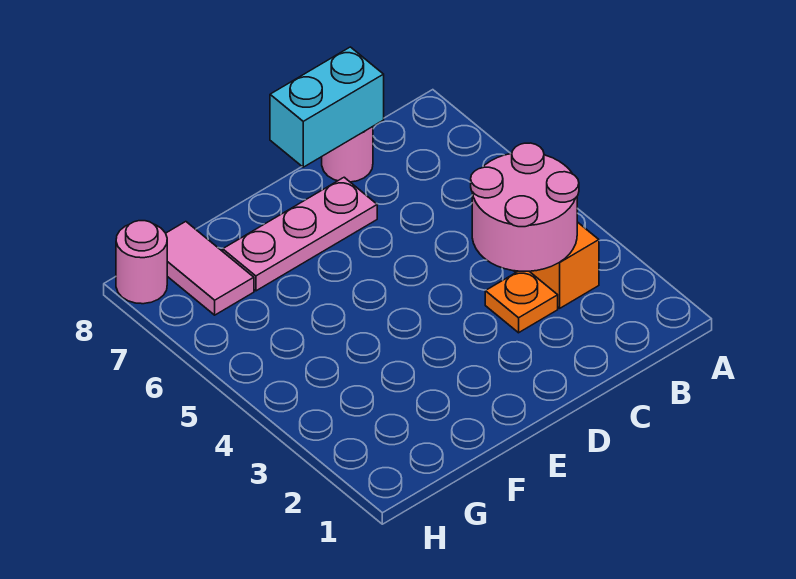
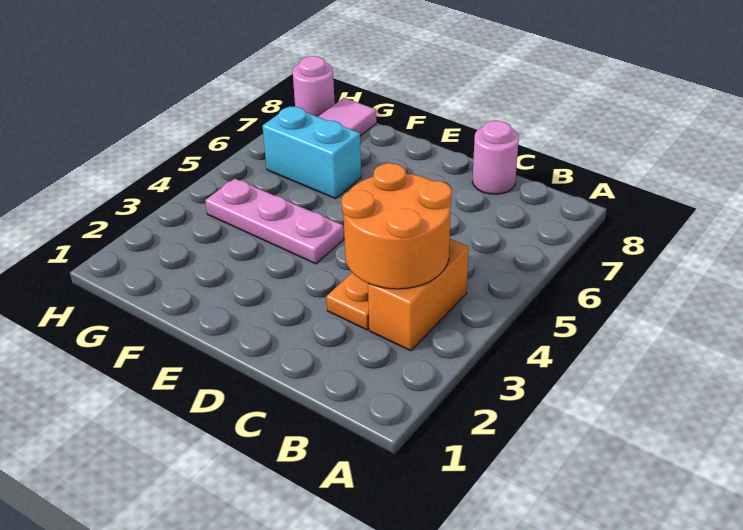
pink 2x2 round brick [471,143,579,271] -> orange 2x2 round brick [341,163,452,289]
cyan 1x2 brick [270,47,384,167] -> cyan 1x2 brick moved to [263,106,361,199]
pink 1x3 plate [223,177,377,291] -> pink 1x3 plate moved to [205,178,344,264]

